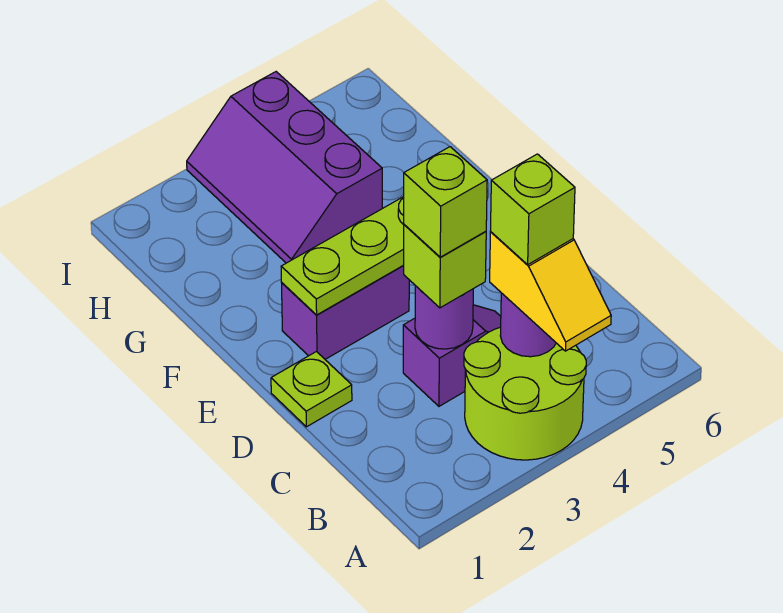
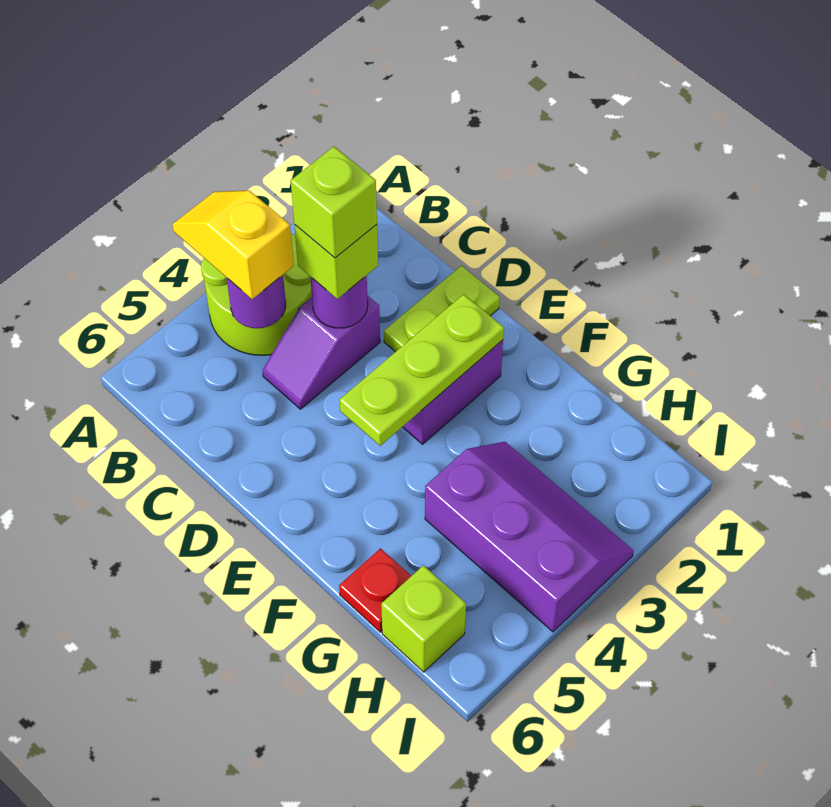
lime 1x1 brick [491,154,575,265] -> lime 1x1 brick moved to [381,565,466,672]
lime 1x1 plate [271,352,352,427] -> lime 1x2 plate [384,266,500,352]
none -> red 1x1 plate [339,548,411,632]

